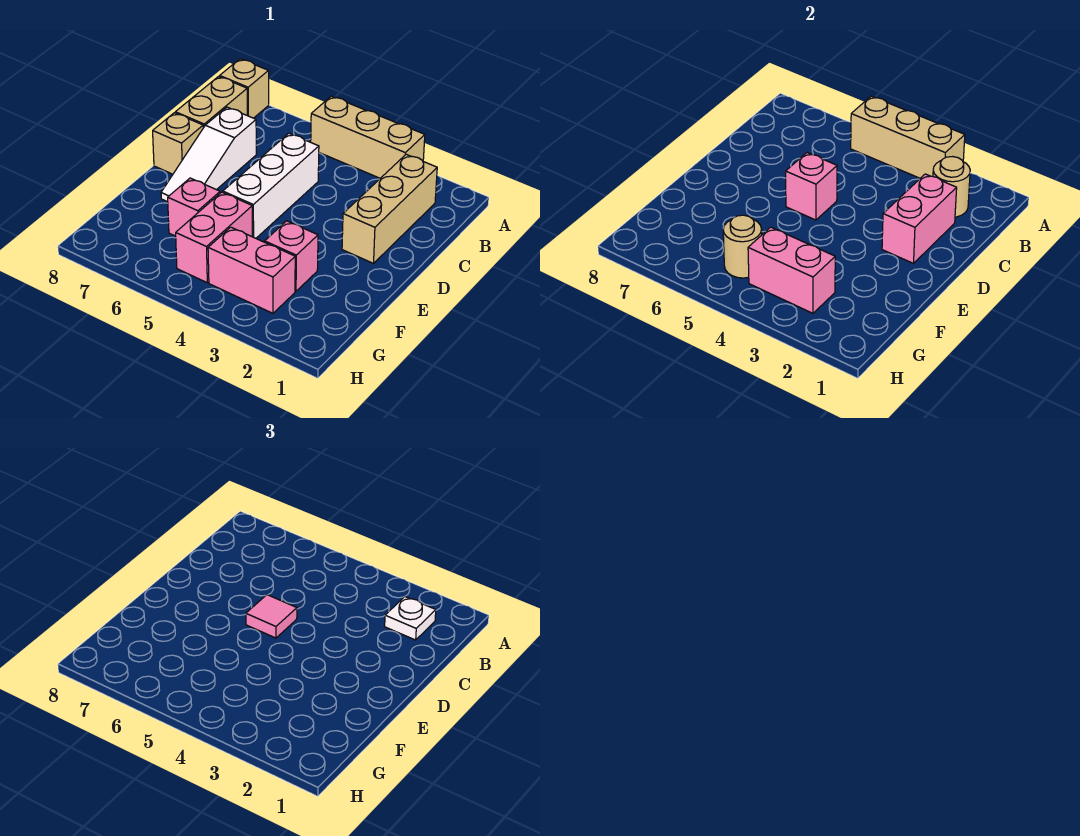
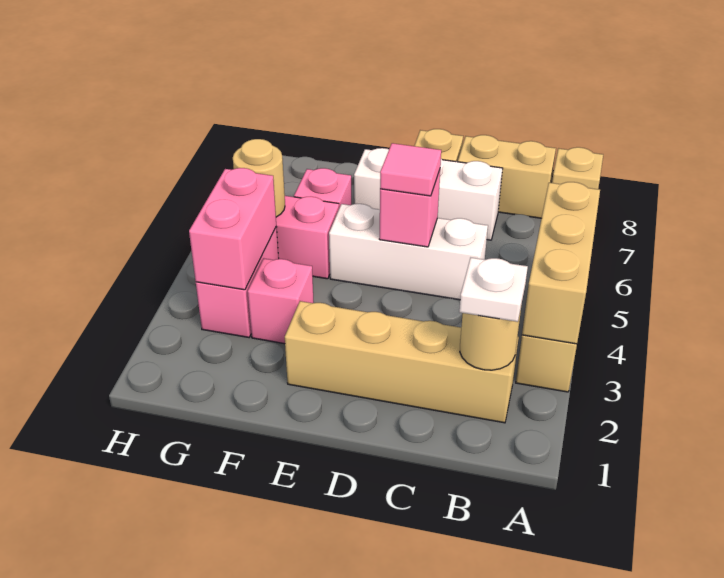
tan 1x3 brick [342,154,437,263] -> tan 1x4 brick [285,301,519,423]
pink 1x2 brick [882,174,957,263] -> none
white 1x3 slope [161,107,256,202] -> white 1x3 brick [354,148,503,240]

